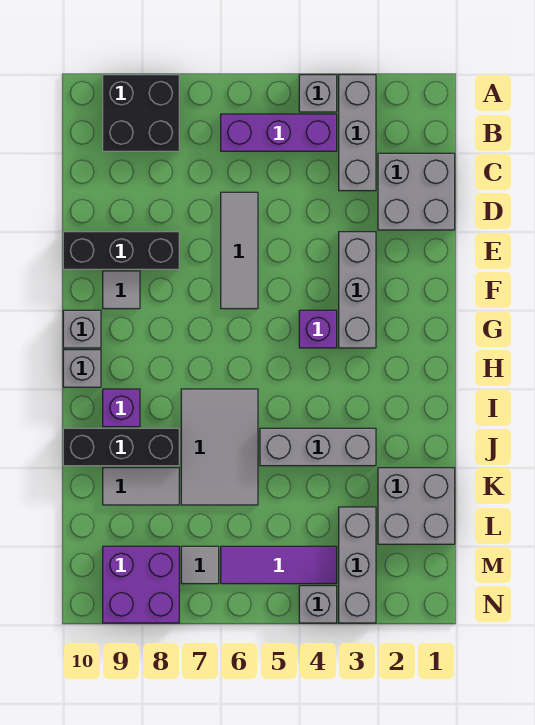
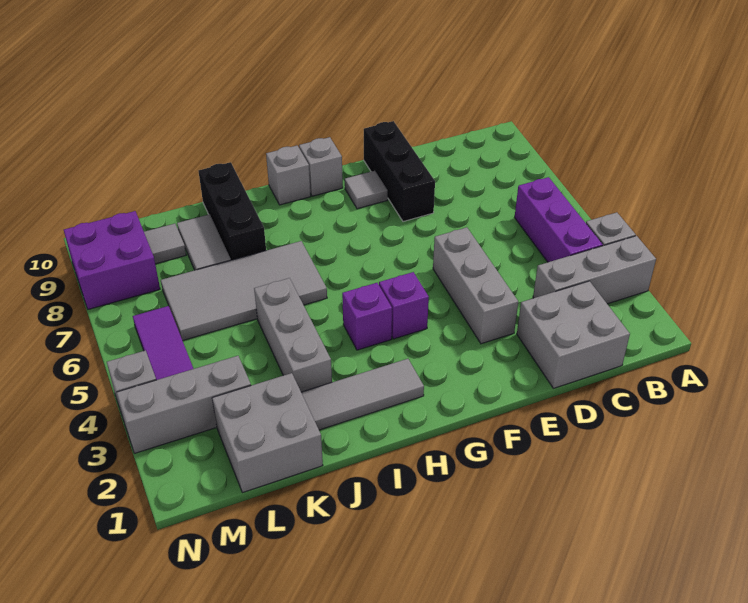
black 2x2 brick [103,75,179,151] -> none
grey 1x3 tile [221,192,258,309] -> grey 1x3 tile moved to [301,359,424,430]
grey 1x3 brick [339,232,376,348] -> grey 1x3 brick turned to [433,227,518,344]
grey 2x3 tile [181,389,258,505] -> grey 2x4 tile [161,241,327,341]
purple 1x1 brick [103,389,140,427] -> purple 1x1 brick moved to [342,283,392,350]
grey 1x1 tile [181,546,219,584] -> grey 1x1 tile moved to [144,224,186,264]

